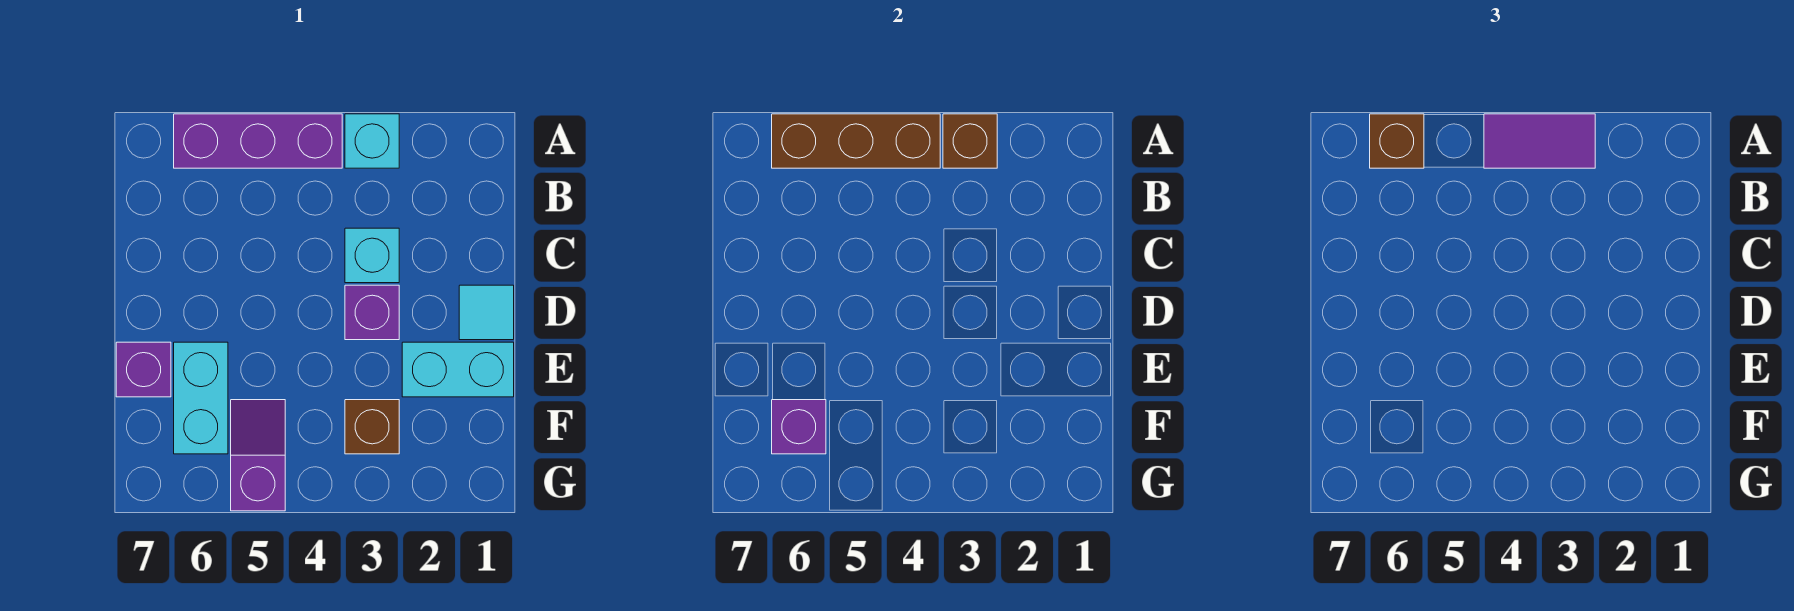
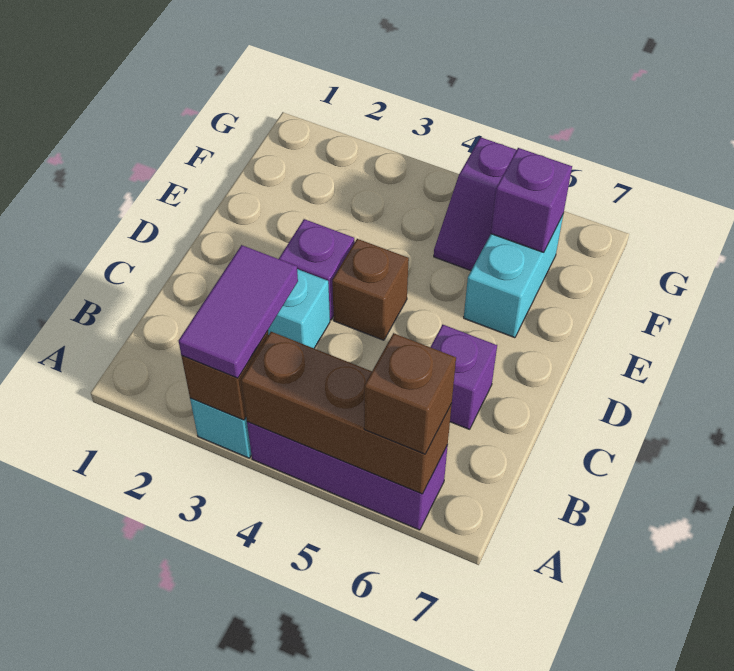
purple 1x2 tile [1484,114,1595,168] -> purple 1x2 tile turned to [179,245,298,378]
cyan 1x1 tile [459,285,514,340] -> none
cyan 1x2 brick [402,342,514,397] -> none
purple 1x1 brick [116,342,171,397] -> purple 1x1 brick moved to [431,325,497,429]
brown 1x1 brick [345,400,399,454] -> brown 1x1 brick moved to [332,239,409,340]

